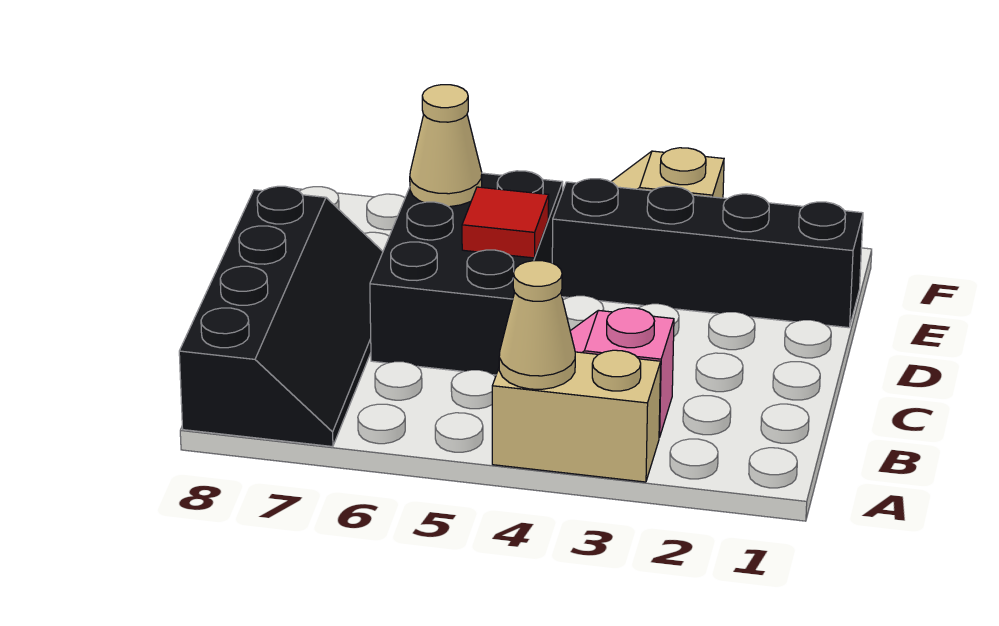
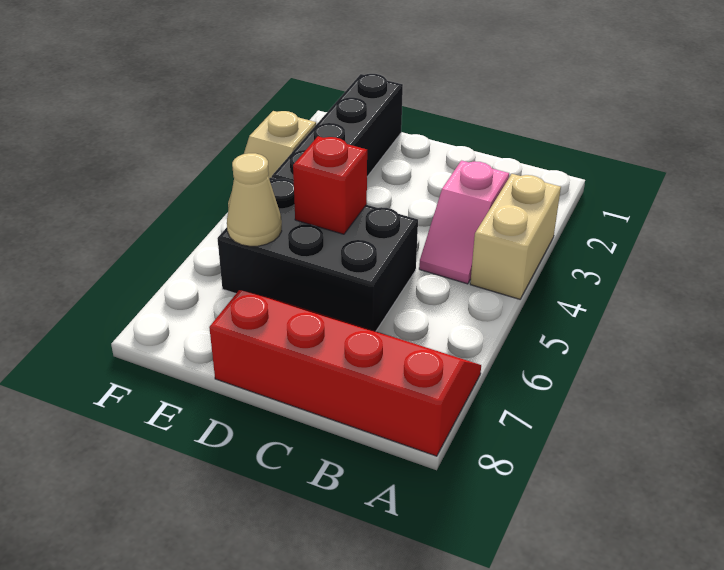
tan 1x1 cone [499,261,575,389] -> none
black 2x4 slope [179,186,383,447] -> red 2x4 slope [209,290,481,456]
red 1x1 tile [462,187,549,258] -> red 1x1 brick [293,136,367,234]

